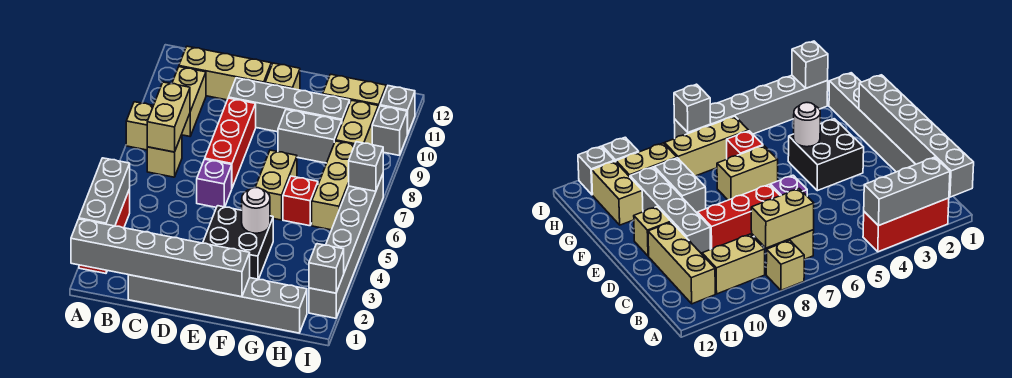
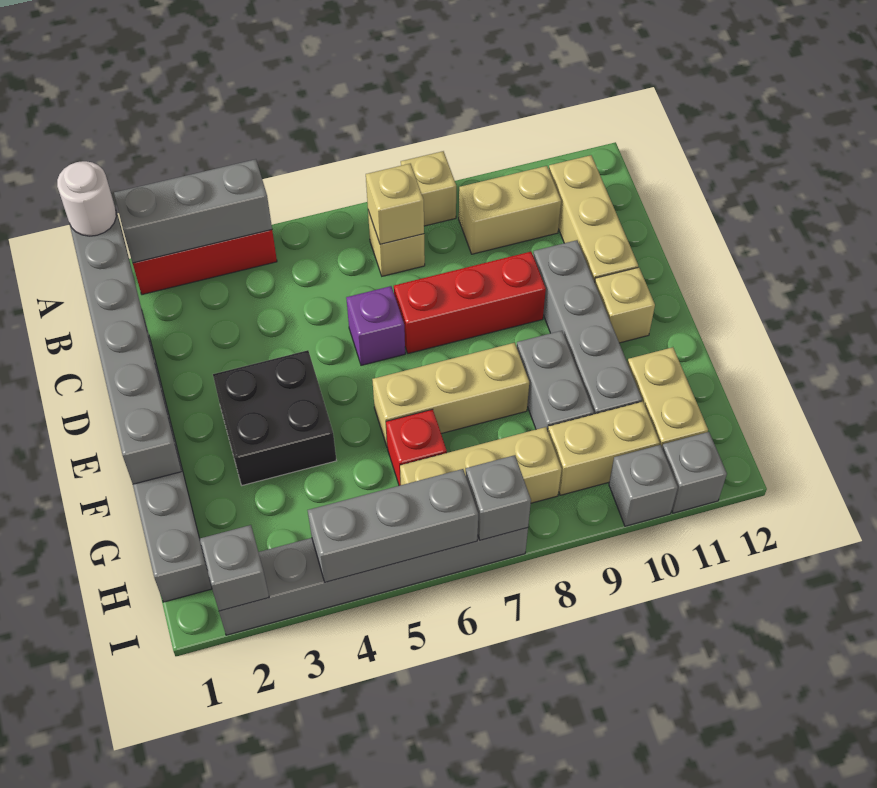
tan 1x2 brick [147,82,190,152] -> tan 1x1 brick [366,164,424,244]
white 1x1 round brick [242,188,270,233] -> white 1x1 round brick moved to [57,161,116,236]
tan 1x2 brick [255,150,297,220] -> tan 1x3 brick [372,343,529,446]
none -> grey 1x3 brick [308,469,478,582]

